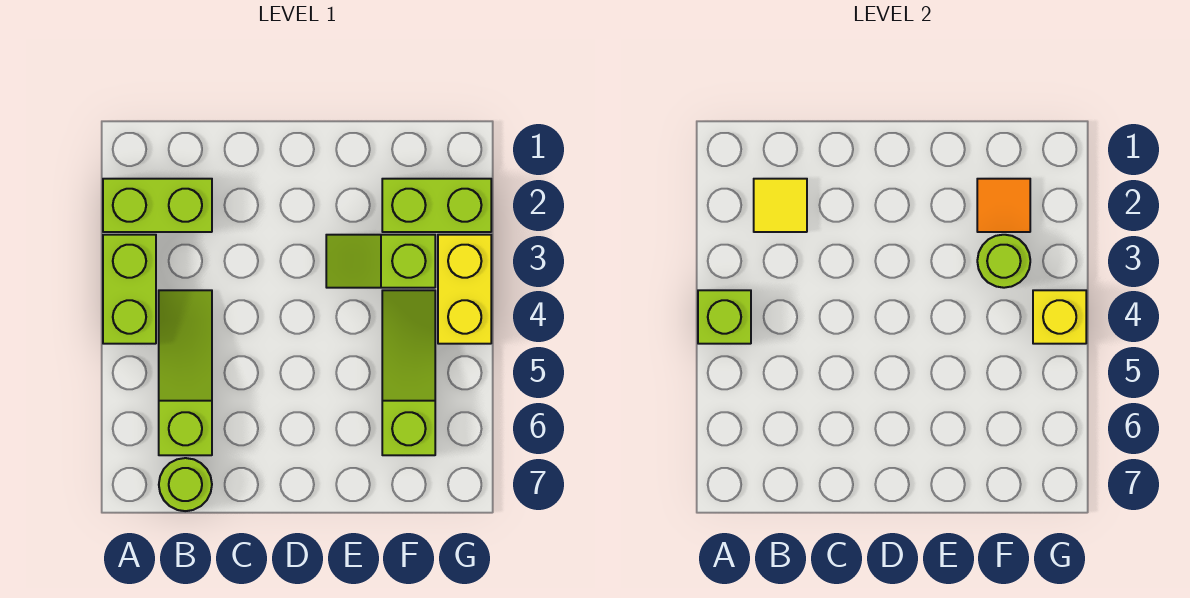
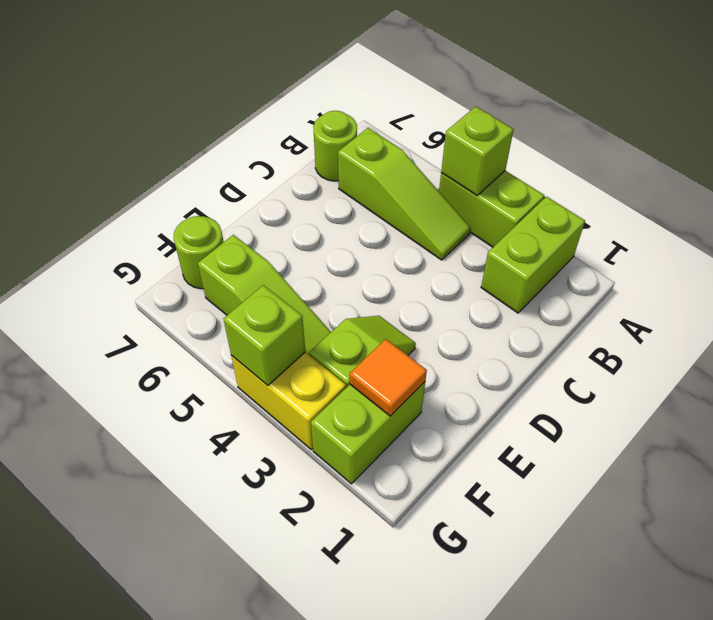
yellow 1x1 tile [754,179,807,232] -> none
lime 1x1 round brick [977,235,1030,288] -> lime 1x1 round brick moved to [174,216,224,289]
yellow 1x1 brick [1033,290,1086,344] -> lime 1x1 brick [223,285,305,385]

